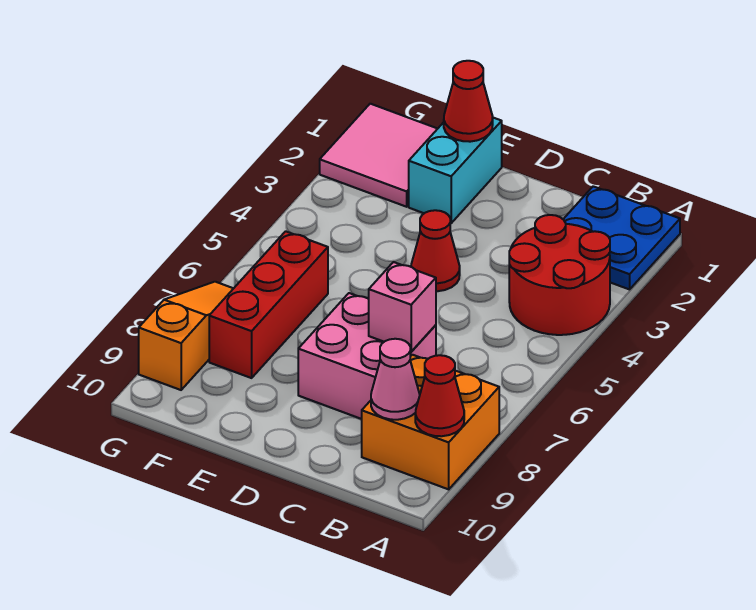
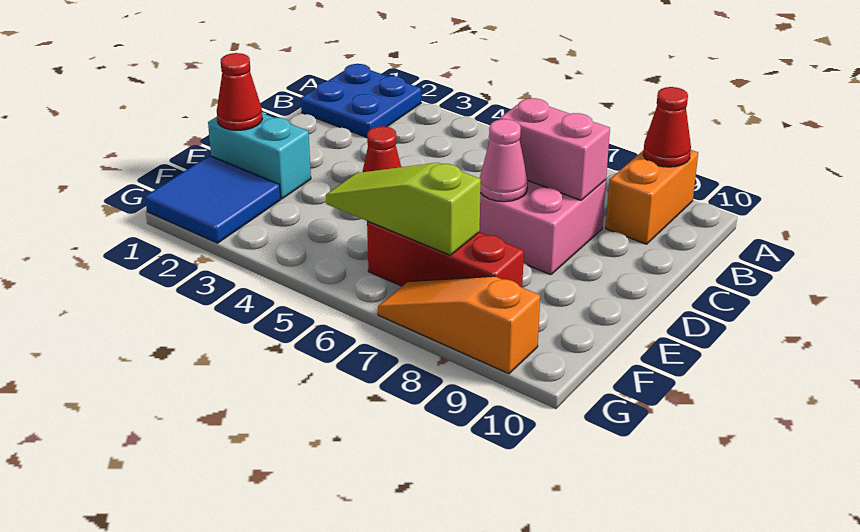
red 2x2 round brick [509,215,610,335] -> none
orange 2x2 brick [362,355,499,489] -> orange 1x2 brick [606,150,698,244]
pink 1x1 cone [371,339,420,420] -> pink 1x1 cone moved to [480,119,528,202]
pink 1x1 brick [369,262,436,352] -> pink 1x2 brick [499,98,610,200]
pink 2x2 tile [320,104,437,207] -> blue 2x2 tile [145,156,281,243]
none -> lime 1x3 slope [326,163,481,255]

